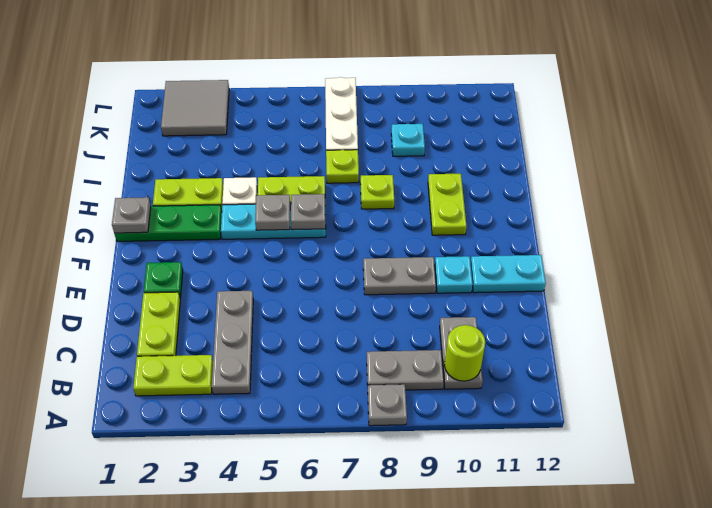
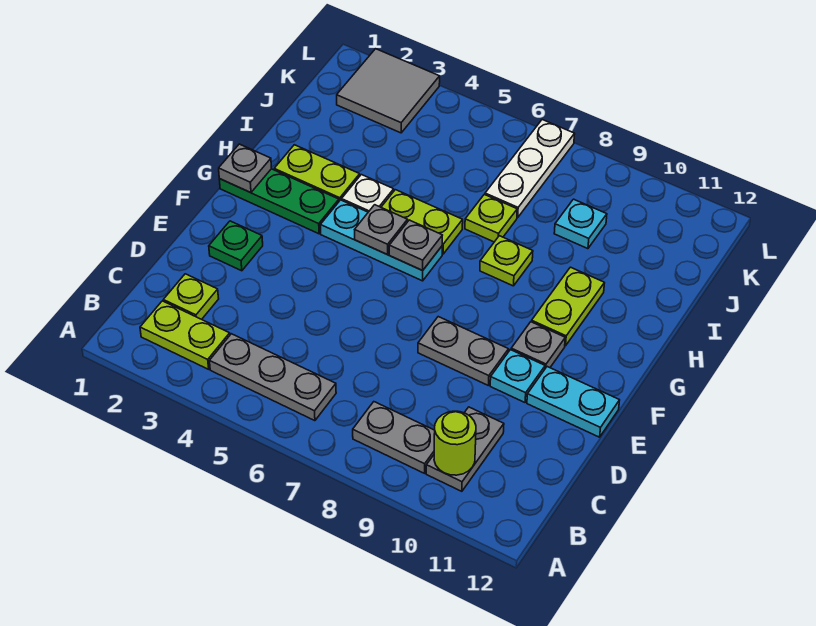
grey 1x1 plate [368,384,407,426] -> grey 1x1 plate moved to [511,322,565,368]
grey 1x3 plate [212,291,253,394] -> grey 1x3 plate turned to [210,334,336,421]
lime 1x2 plate [137,292,180,356] -> lime 1x1 plate [163,274,219,319]

